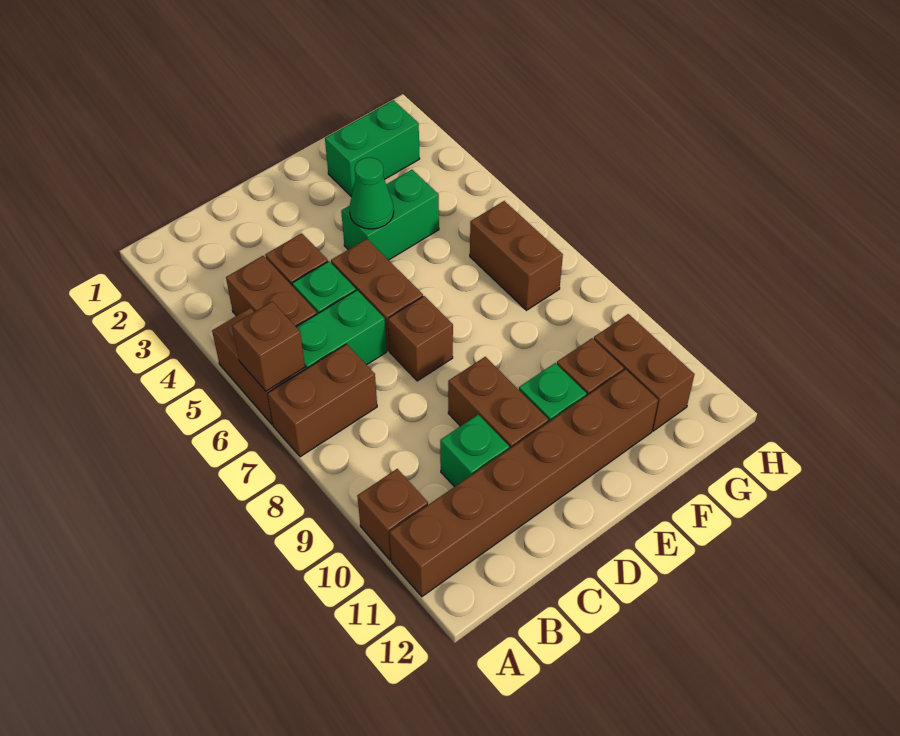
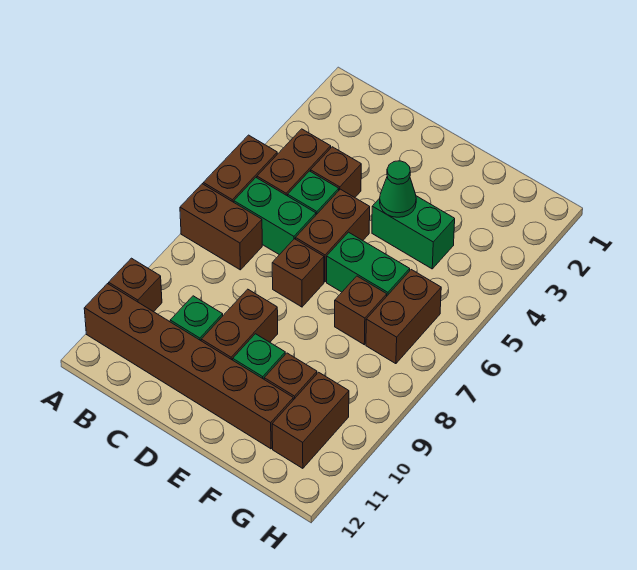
brown 1x1 brick [232,302,305,391] -> brown 1x1 brick moved to [335,276,387,345]
green 1x2 brick [325,100,420,197] -> green 1x2 brick moved to [327,232,410,296]

